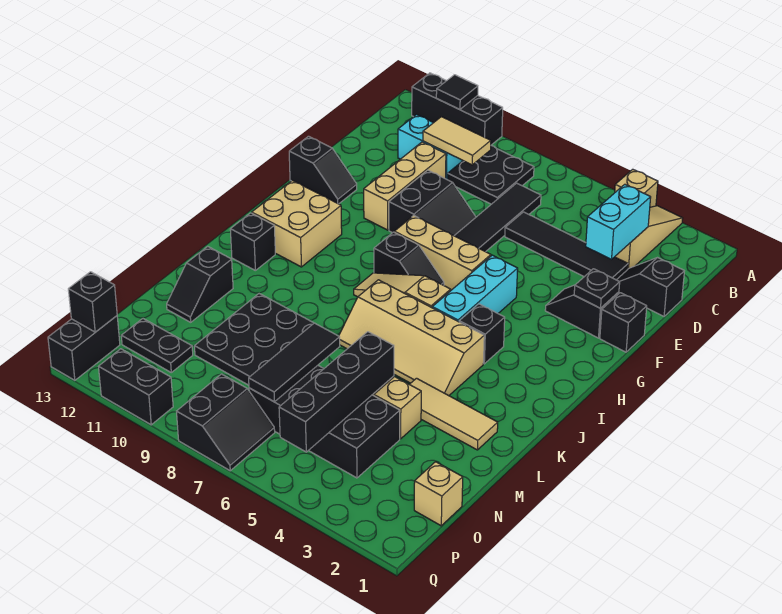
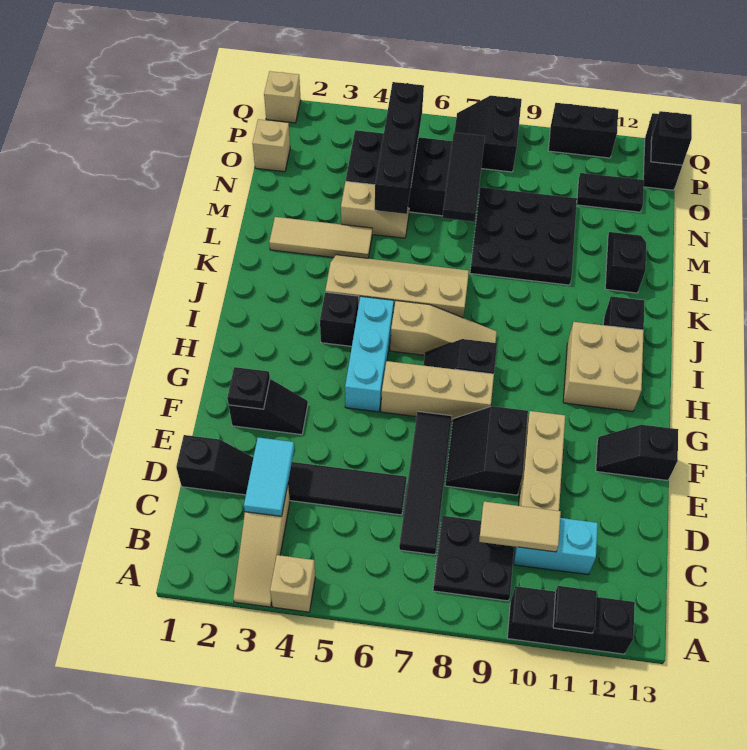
cyan 1x2 brick [586,184,651,259] -> cyan 1x2 tile [244,437,294,516]
black 1x1 brick [600,293,647,352] -> none
none -> tan 1x1 brick [264,71,301,123]

